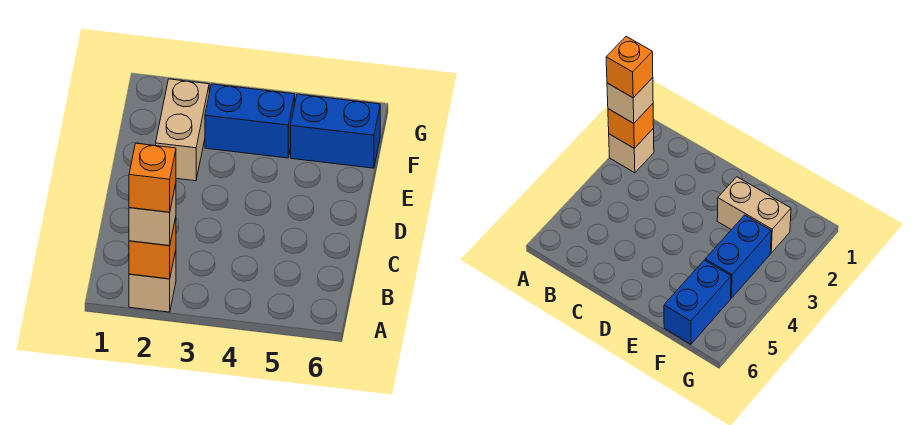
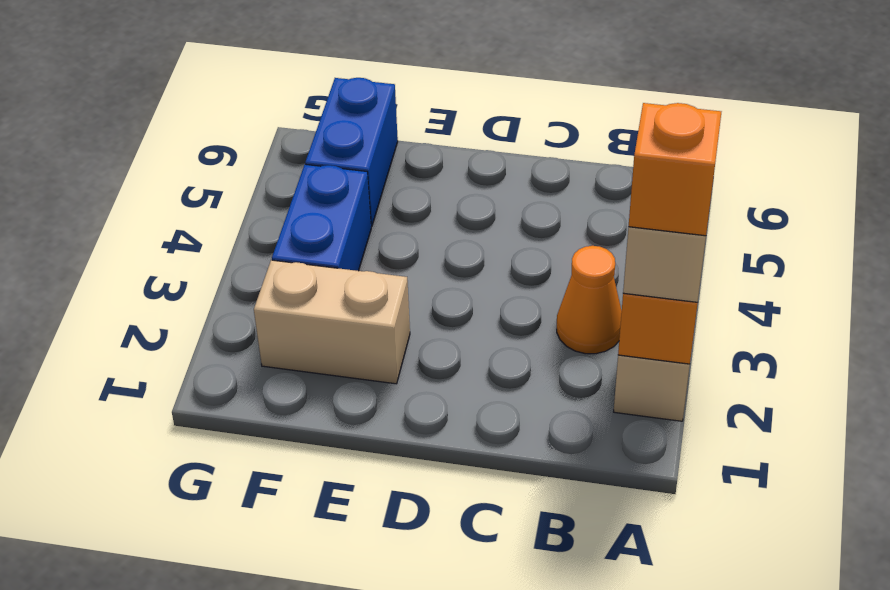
none -> orange 1x1 cone [557,246,622,354]

